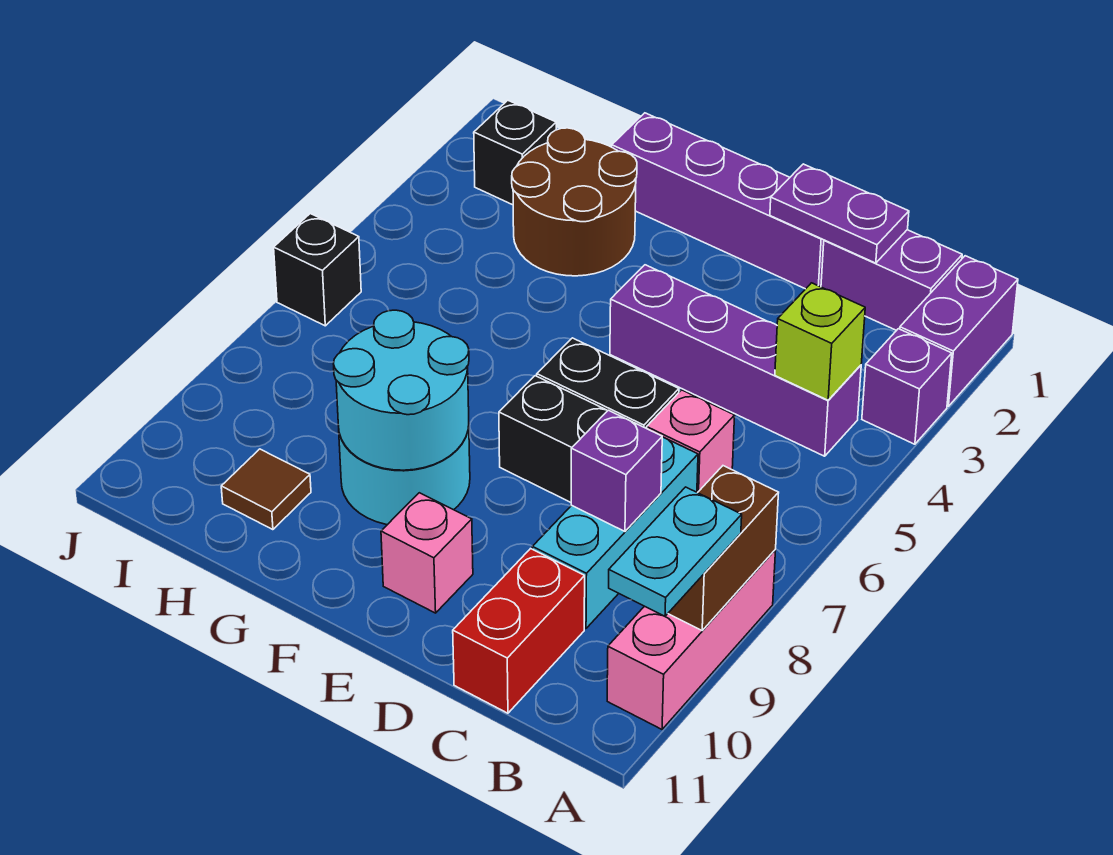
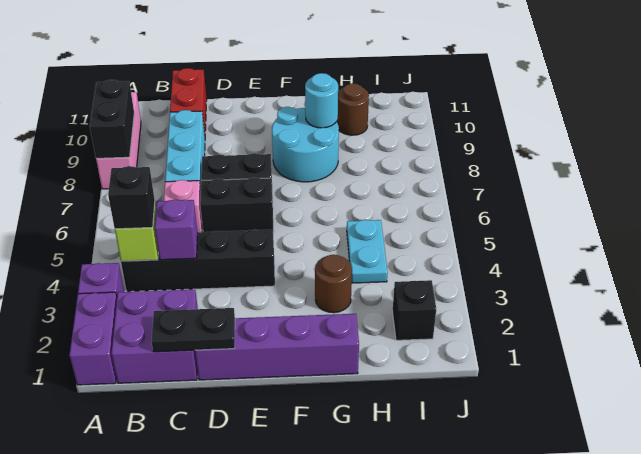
brown 1x2 brick [668,466,779,631] -> black 1x2 brick [90,80,134,158]
cyan 1x2 plate [609,487,742,616] -> cyan 1x2 plate moved to [347,220,388,283]
purple 1x2 brick [821,230,962,331] -> purple 2x2 brick [111,289,198,383]
purple 1x4 brick [610,265,861,456] -> black 1x4 brick [121,230,275,292]
purple 1x2 plate [770,164,909,263] -> black 1x2 plate [152,308,235,352]
purple 1x1 brick [571,410,662,531] -> purple 1x1 brick moved to [155,200,198,260]
pink 1x1 brick [381,493,473,613] -> none
cyan 2x2 round brick [334,310,469,470] -> cyan 1x1 round brick [305,73,338,128]
brown 2x2 round brick [512,128,637,276] -> brown 1x1 round brick [315,255,352,313]
brown 1x1 tile [221,449,311,530] -> brown 1x1 round brick [337,83,369,135]
black 1x1 brick [274,214,361,326] -> black 1x1 brick moved to [108,166,155,229]

